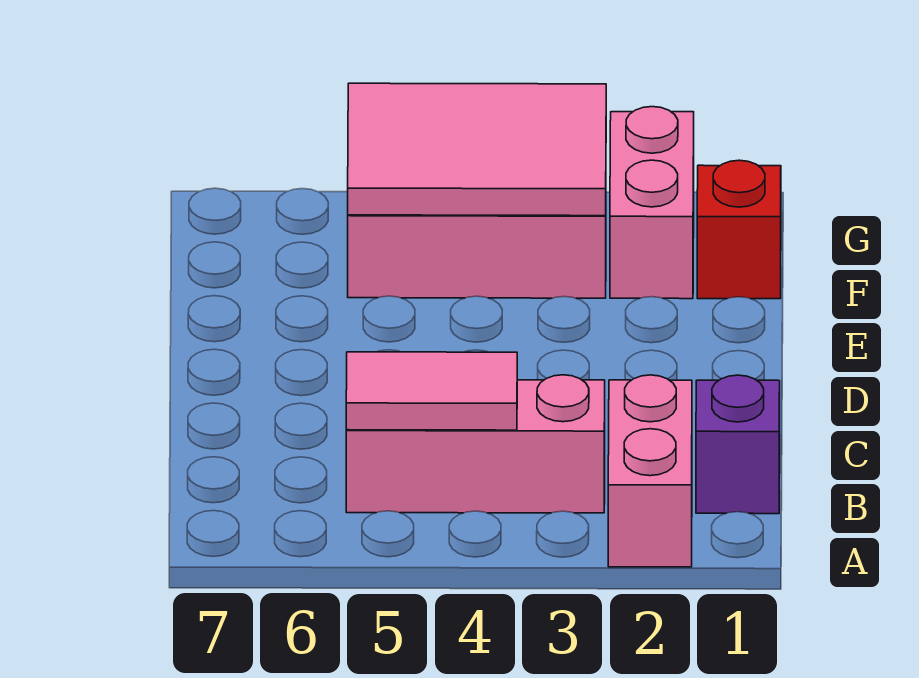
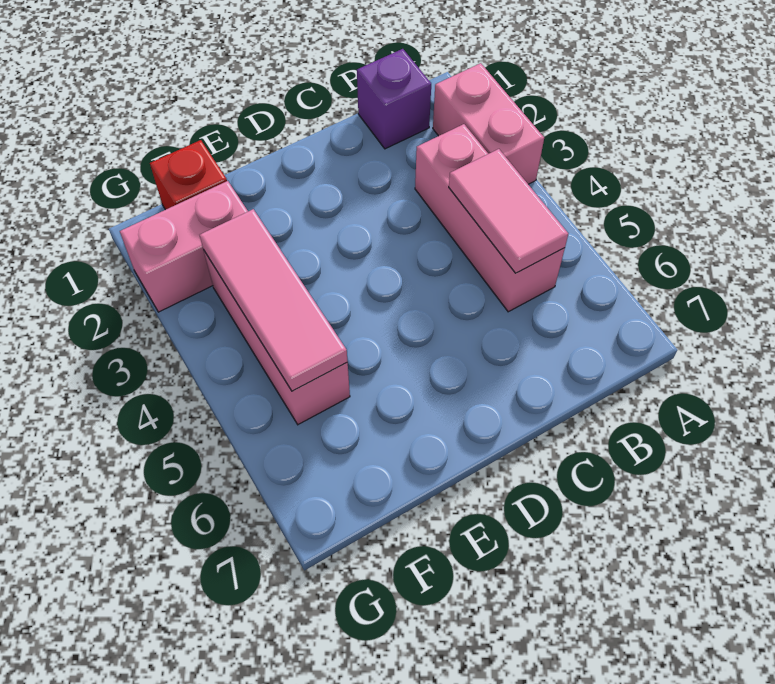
pink 1x2 brick [608,375,692,567] -> pink 1x2 brick turned to [433,63,544,184]
pink 2x3 tile [348,83,606,216] -> pink 1x3 tile [200,209,348,391]

